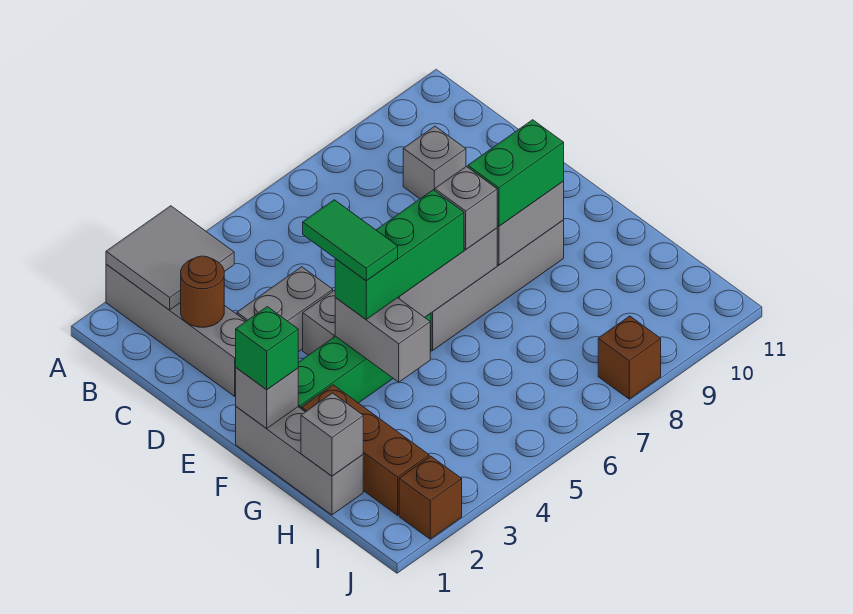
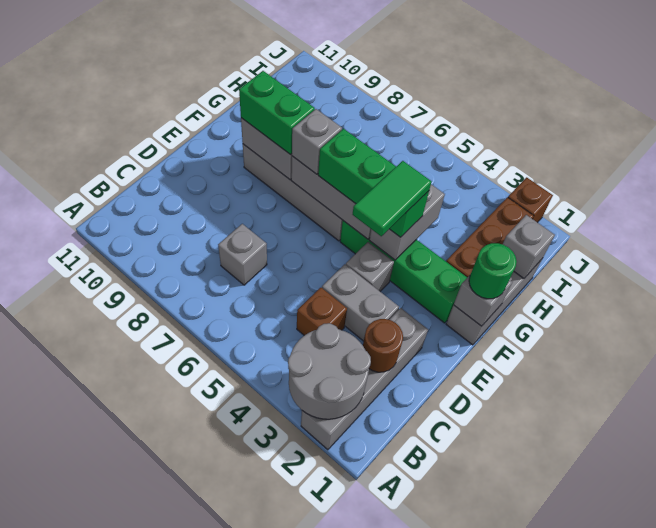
grey 2x2 tile [106,206,234,310] -> grey 2x2 round brick [288,323,371,419]
grey 1x1 brick [403,126,466,199] -> grey 1x1 brick moved to [218,224,267,285]
green 1x1 brick [236,307,298,390] -> green 1x1 round brick [469,243,517,299]
brown 1x1 brick [598,316,661,399] -> brown 1x1 brick moved to [297,288,347,335]

